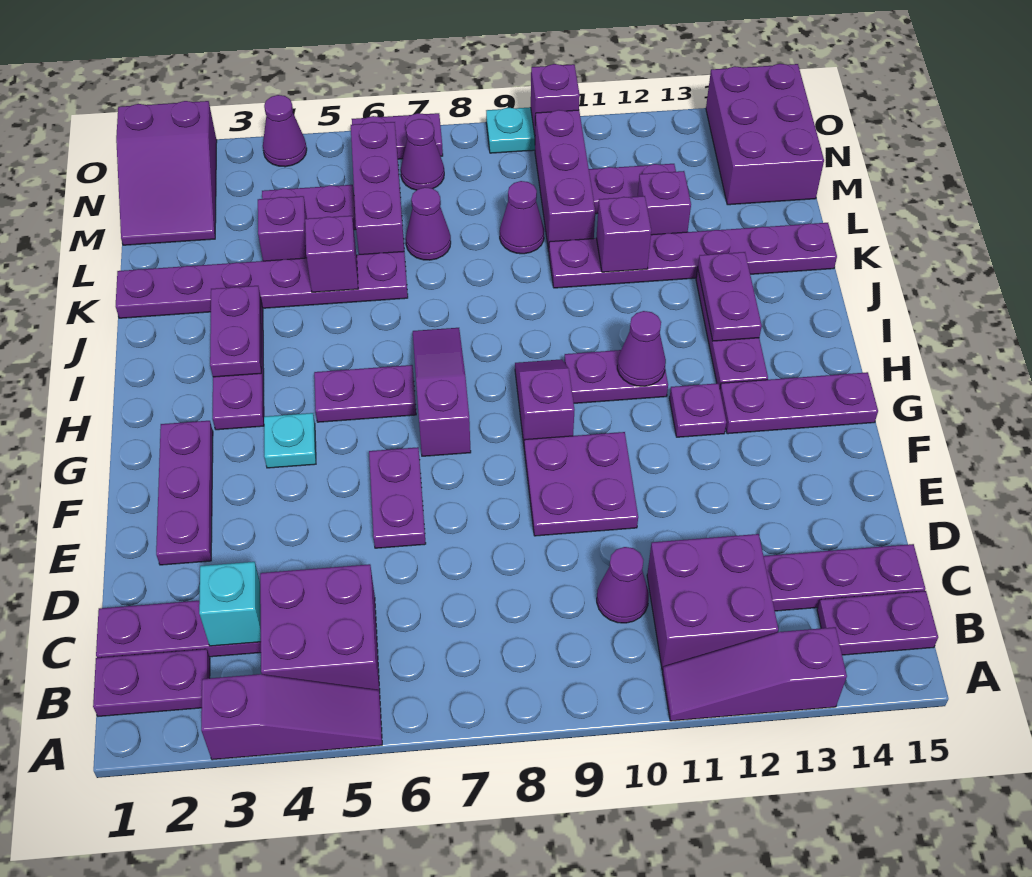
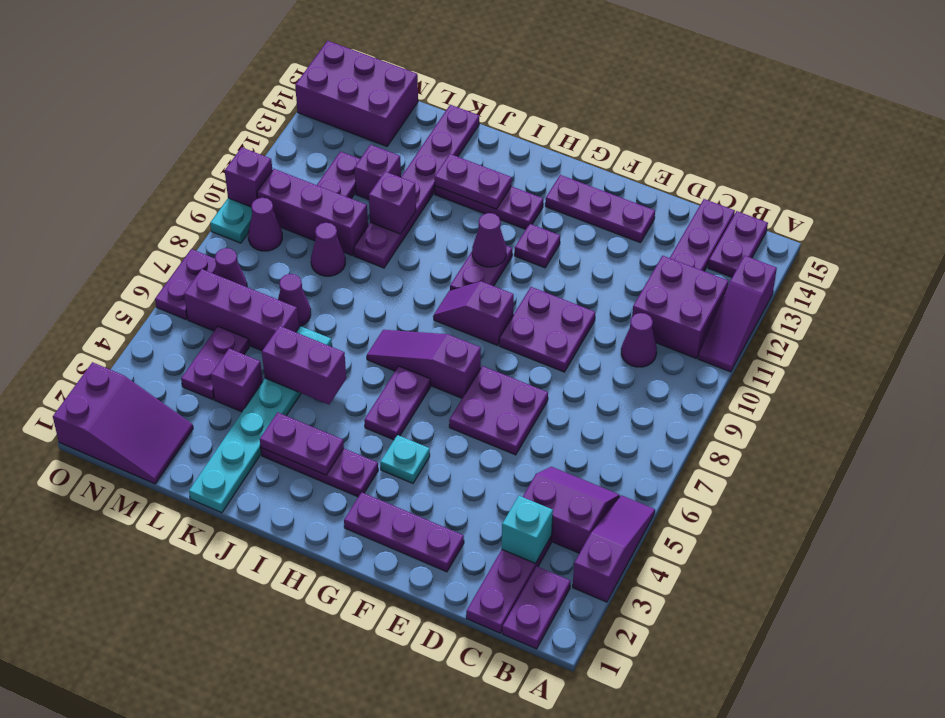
purple 2x2 brick [260,564,380,693] -> purple 2x2 slope [523,467,620,553]
purple 1x2 plate [369,447,426,548] -> purple 2x2 plate [449,366,548,455]
purple 1x3 plate [720,372,878,434] -> purple 1x3 plate turned to [545,175,655,243]
purple 1x6 plate [116,251,408,318] -> cyan 1x6 plate [189,326,332,513]
purple 1x1 brick [305,216,358,292] -> purple 1x2 brick [262,326,346,404]
purple 1x1 cone [263,95,307,167] -> purple 1x1 cone moved to [248,198,282,251]

